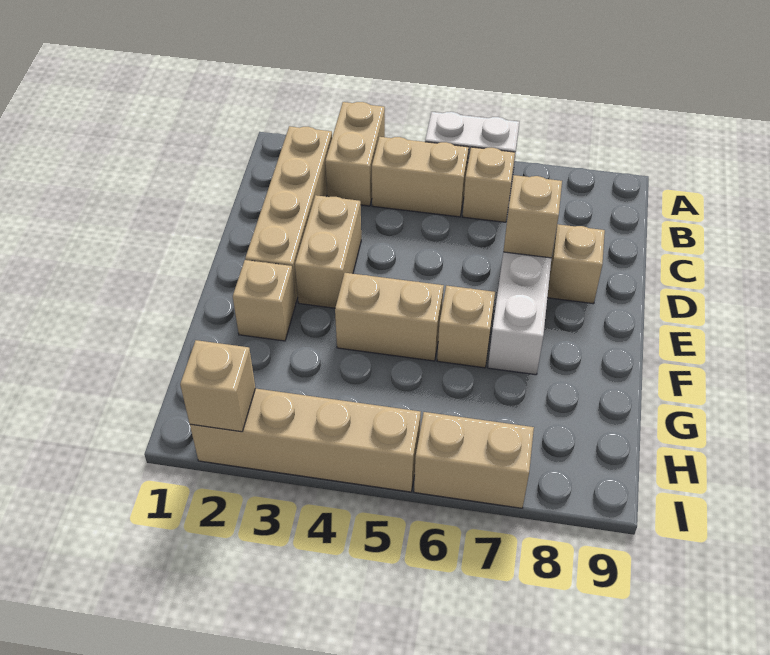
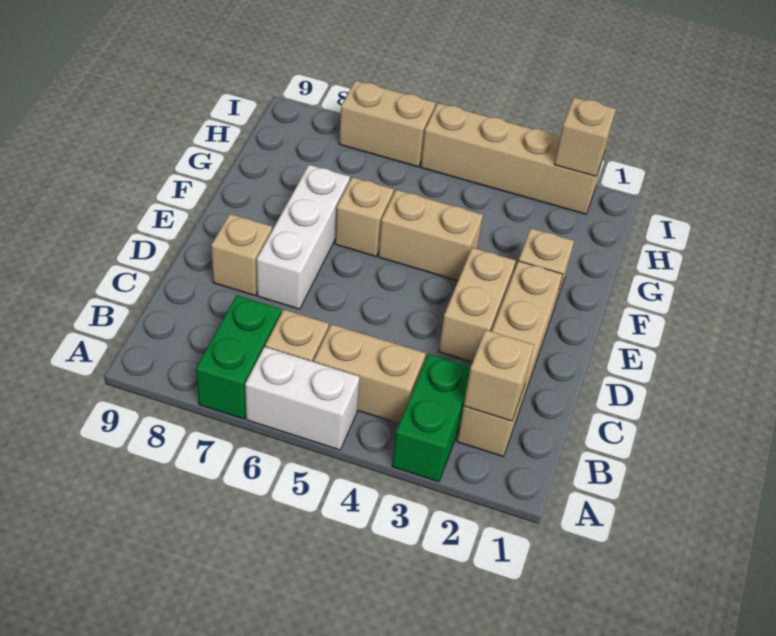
tan 1x2 brick [325,102,385,206] -> green 1x2 brick [392,354,471,482]
none -> green 1x2 brick [196,295,281,419]
tan 1x1 brick [503,175,562,258] -> tan 1x1 brick moved to [464,330,534,421]

